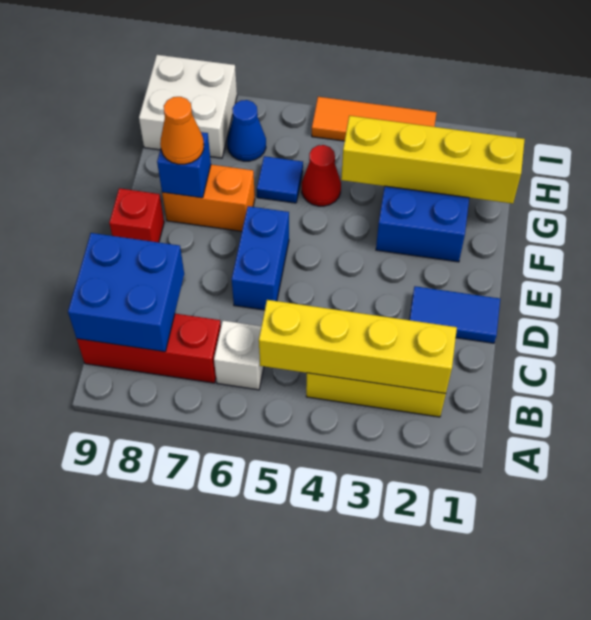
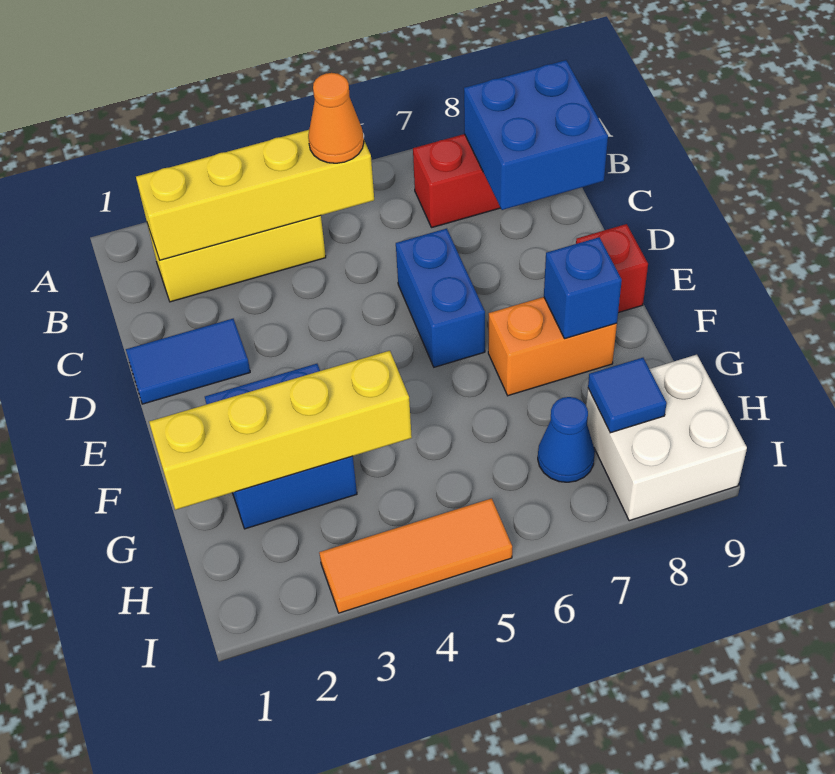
white 1x1 brick [214,321,264,390] -> none
orange 1x1 cone [160,97,204,164] -> orange 1x1 cone moved to [308,73,364,163]
red 1x1 cone [302,145,341,206] -> none
blue 1x1 tile [257,156,303,203] -> blue 1x1 tile moved to [588,358,667,433]

